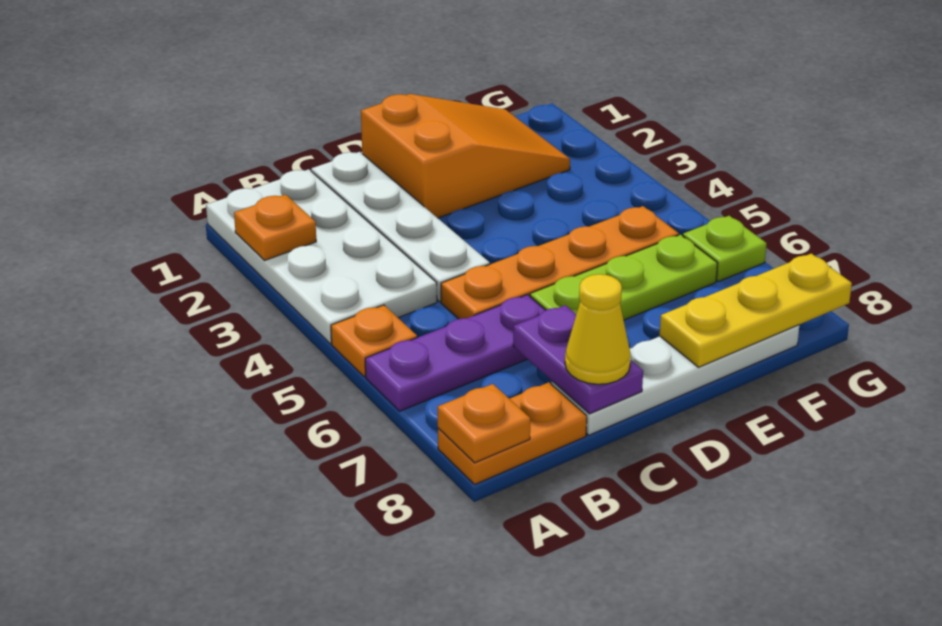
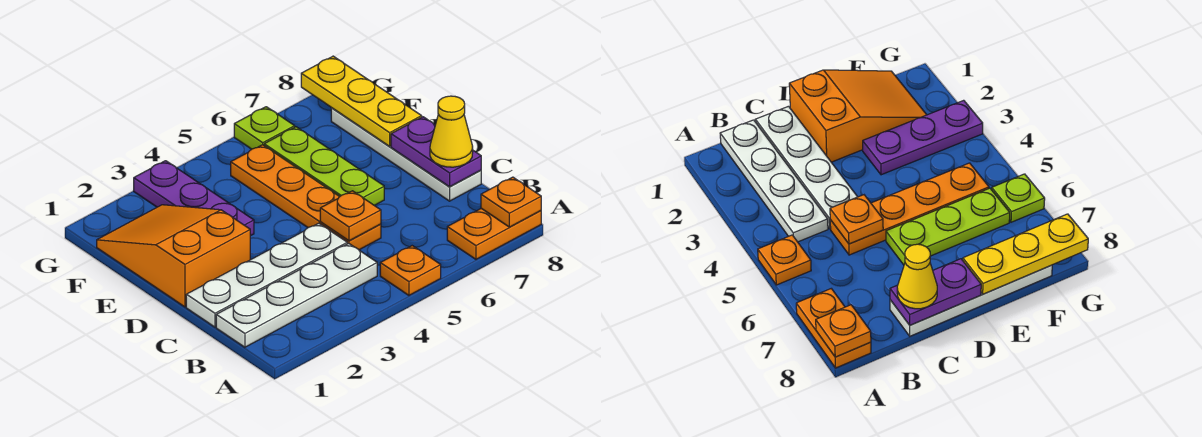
white 2x4 plate [206,169,437,344] -> white 1x4 plate [216,243,377,347]
orange 1x1 plate [234,195,316,261] -> orange 1x1 plate moved to [320,191,381,241]
purple 1x3 plate [365,295,545,411] -> purple 1x3 plate moved to [134,161,254,236]
orange 1x2 plate [438,382,587,484] -> orange 1x2 plate turned to [447,209,541,259]
purple 1x2 plate [513,305,643,414] -> purple 1x2 plate turned to [391,117,481,187]

